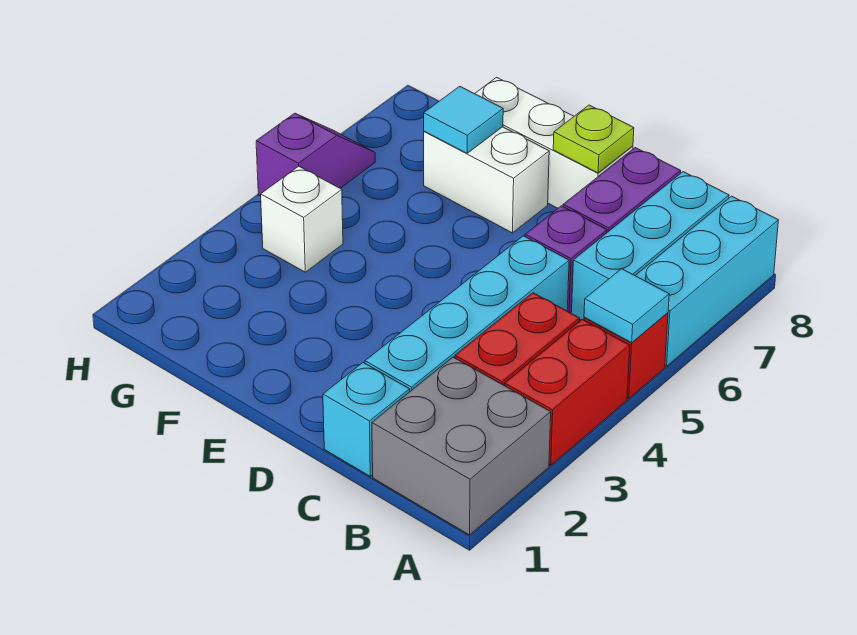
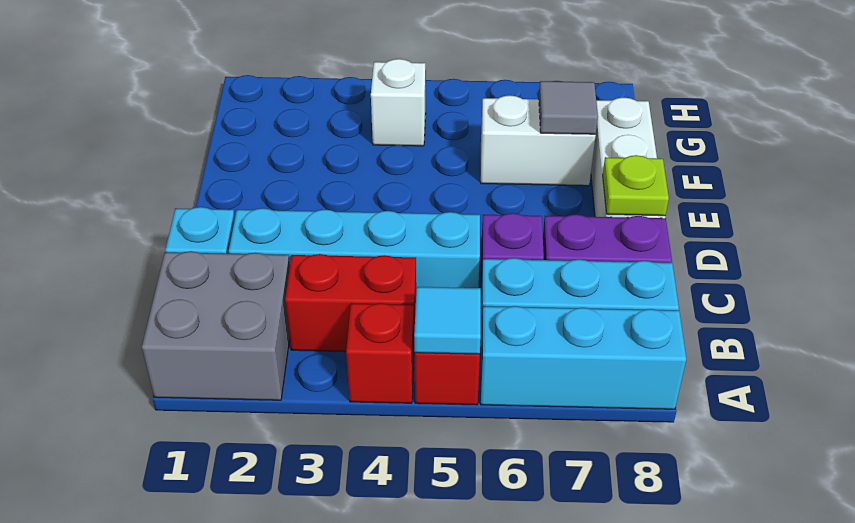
red 1x2 brick [505,319,630,465] -> red 1x1 brick [346,303,414,403]
white 1x2 brick [424,127,549,233] -> white 1x2 brick turned to [481,95,596,186]
cyan 1x1 tile [424,86,503,153] -> grey 1x1 tile [539,81,598,134]
purple 1x2 slope [256,113,375,196] -> none

